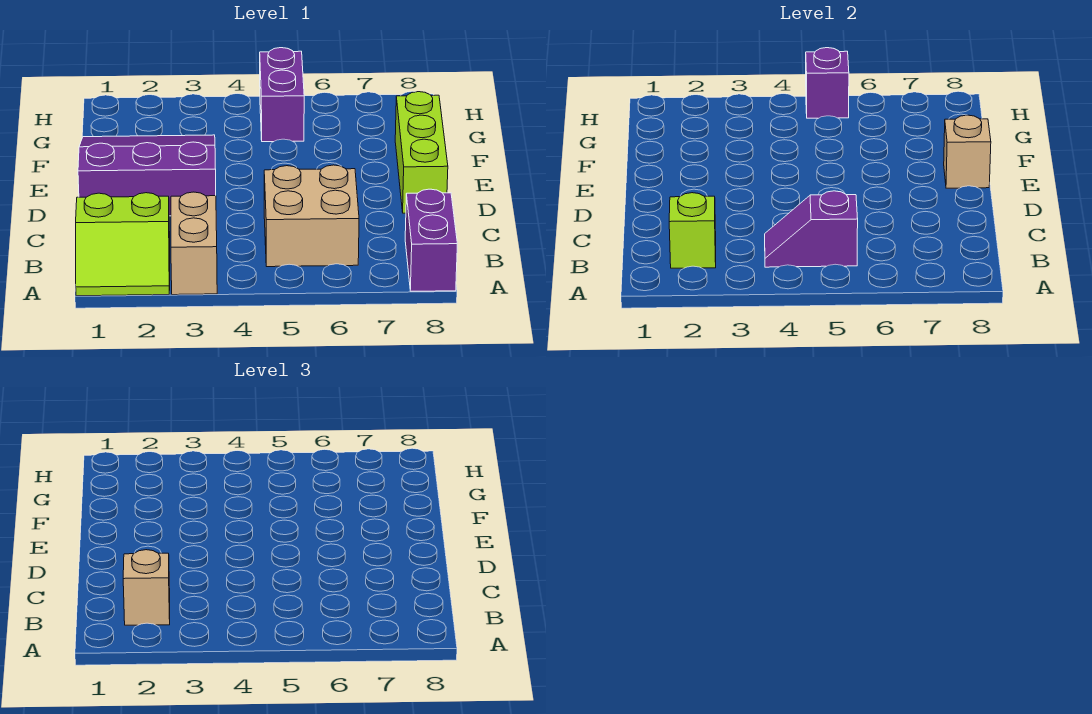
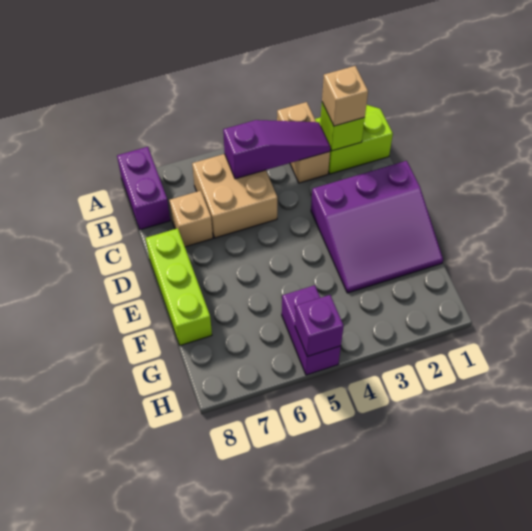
purple 1x2 slope [765,191,858,267] -> purple 1x3 slope [223,120,330,179]
tan 1x1 brick [944,115,991,188] -> tan 1x1 brick moved to [169,191,213,247]

